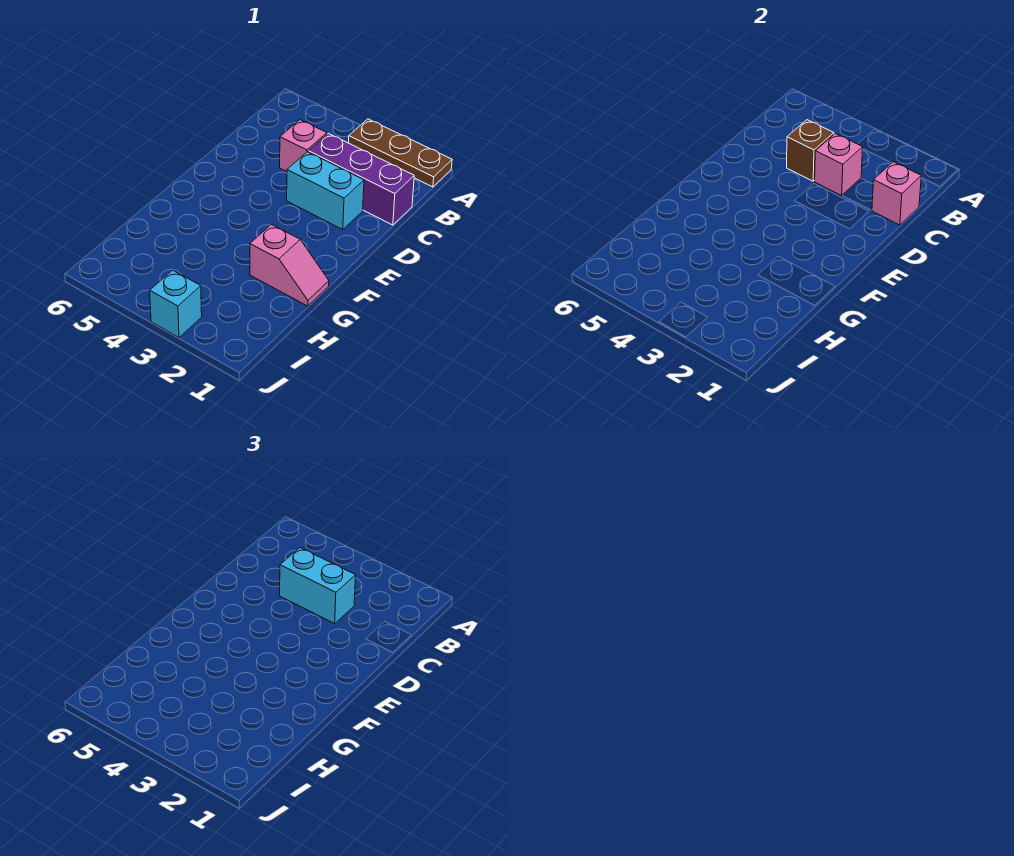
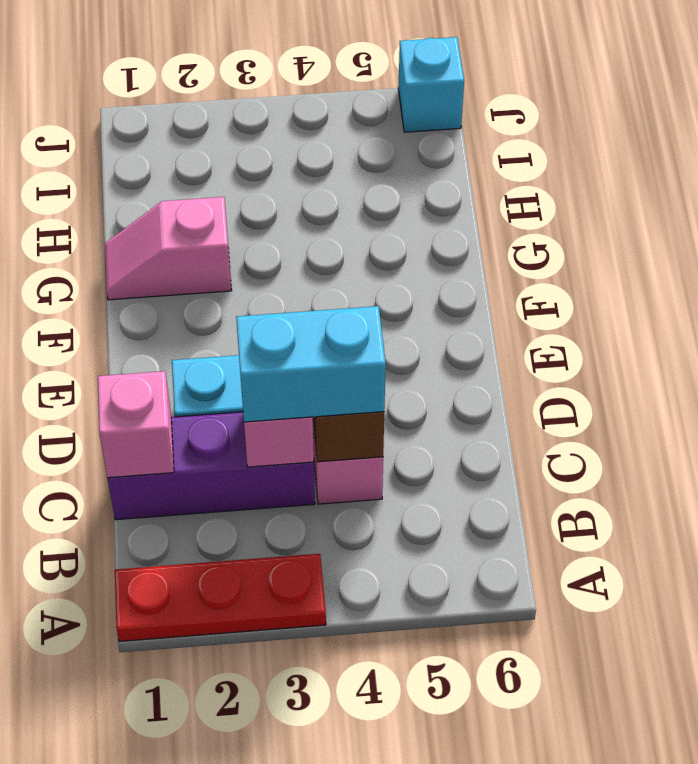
brown 1x3 plate [349,119,452,187] -> red 1x3 plate [115,554,326,642]
cyan 1x1 brick [150,270,202,337] -> cyan 1x1 brick moved to [398,37,464,132]

